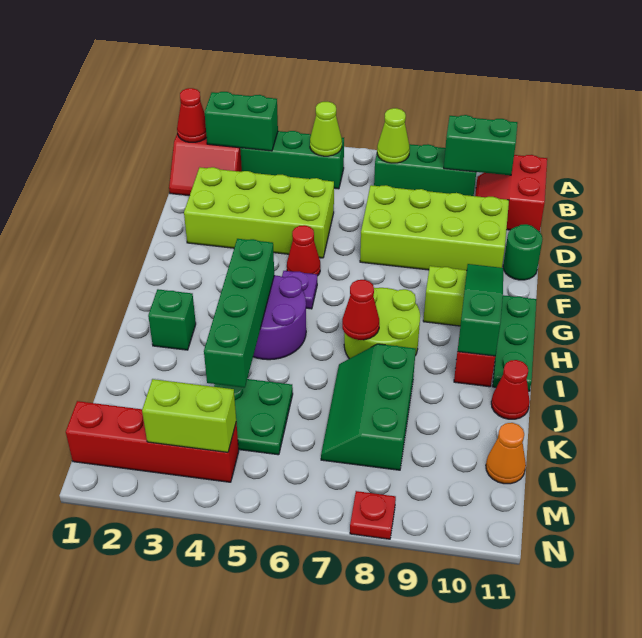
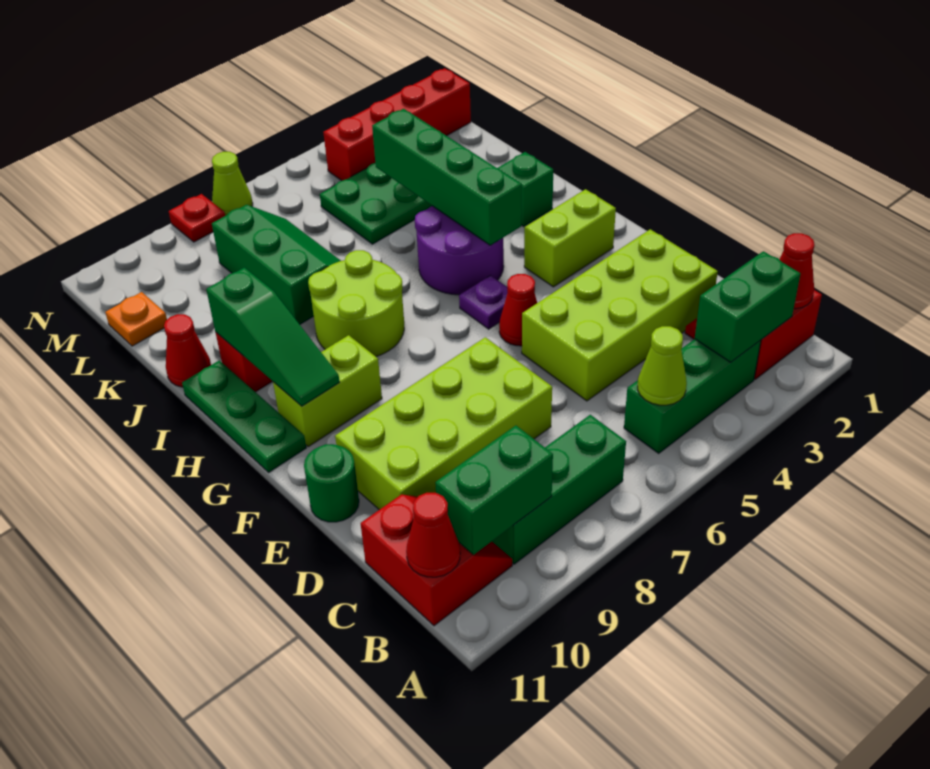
lime 1x1 cone [377,108,410,163] -> lime 1x1 cone moved to [212,152,253,216]
red 1x1 cone [342,280,379,340] -> red 1x1 cone moved to [406,493,460,577]
orange 1x1 cone [486,423,526,484] -> orange 1x1 plate [105,292,167,346]
lime 1x2 brick [142,379,236,452] -> lime 1x2 brick moved to [524,189,616,287]

